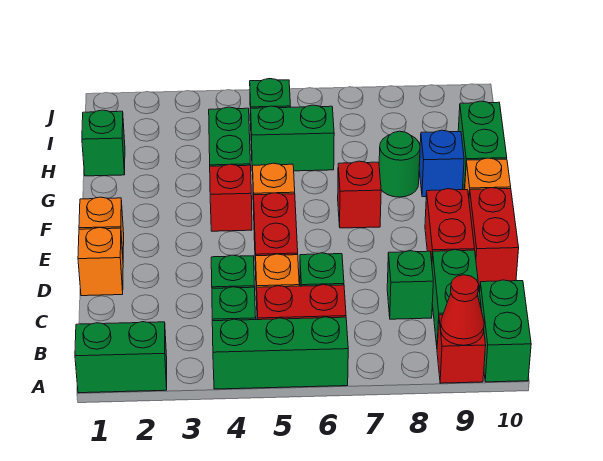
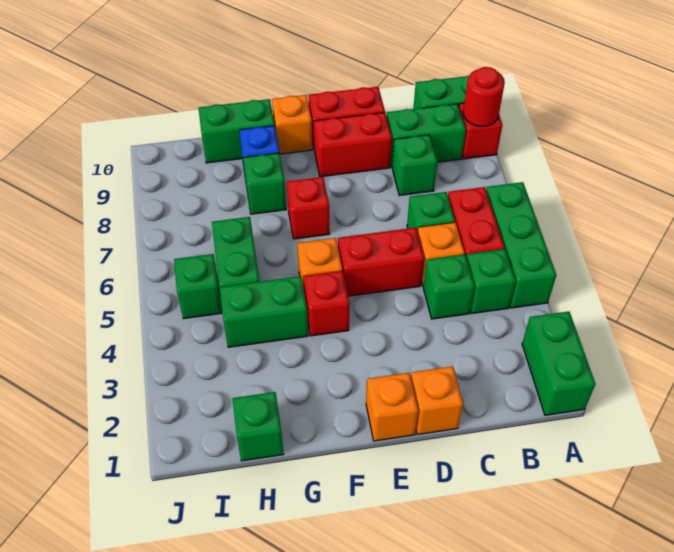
red 1x1 cone [441,275,484,345] -> red 1x1 round brick [463,67,505,126]
green 1x1 round brick [379,131,420,197] -> green 1x1 brick [243,153,286,214]

